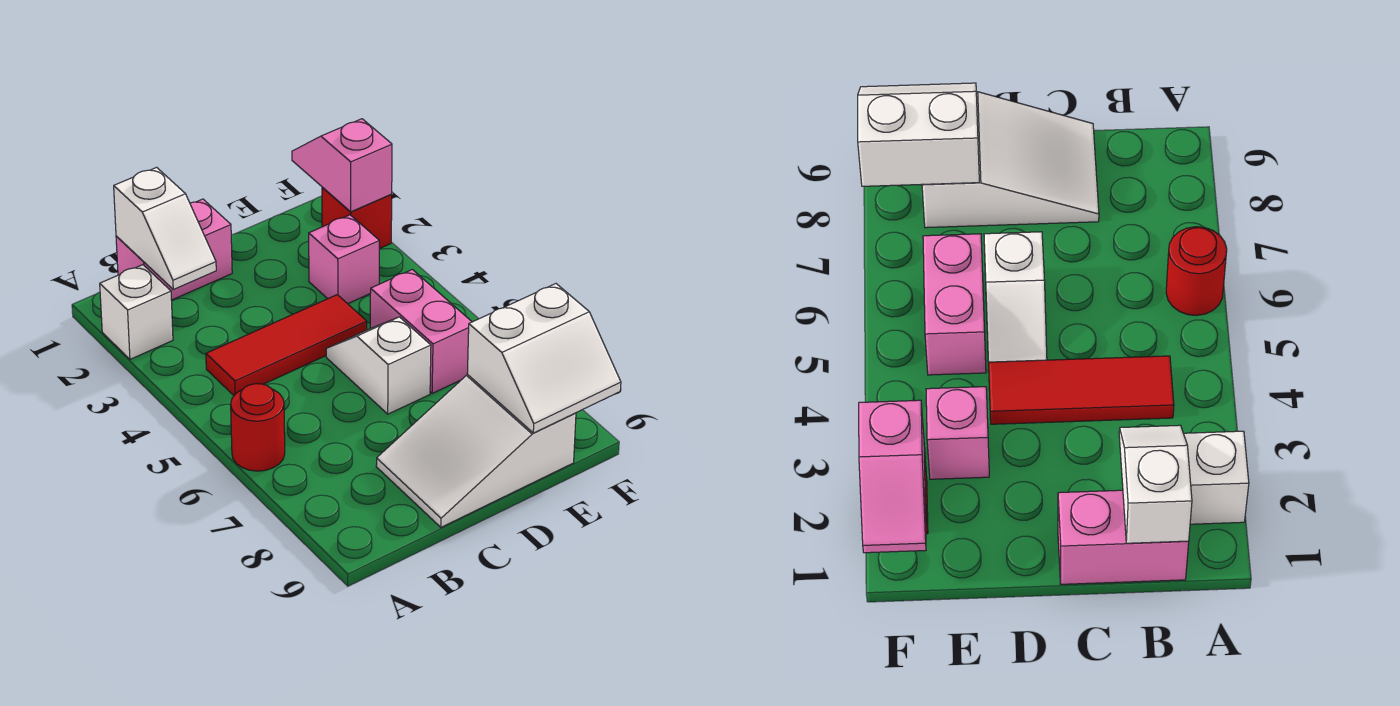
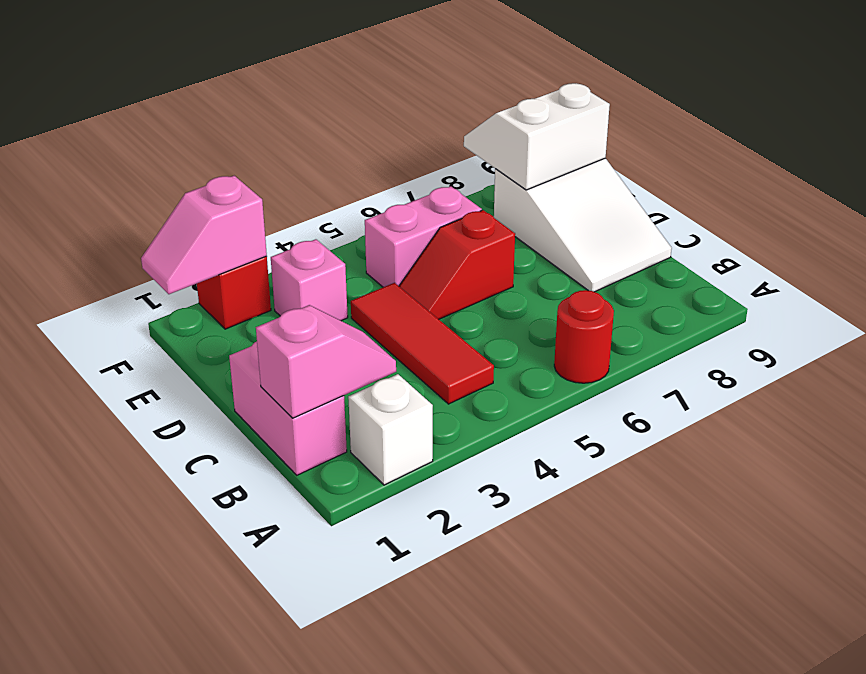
white 1x2 slope [114,167,216,289] -> pink 1x2 slope [256,305,396,418]
white 1x2 slope [326,317,431,414] -> red 1x2 slope [399,210,515,319]
white 2x2 slope [467,284,621,433] -> white 2x2 slope turned to [464,83,610,190]

